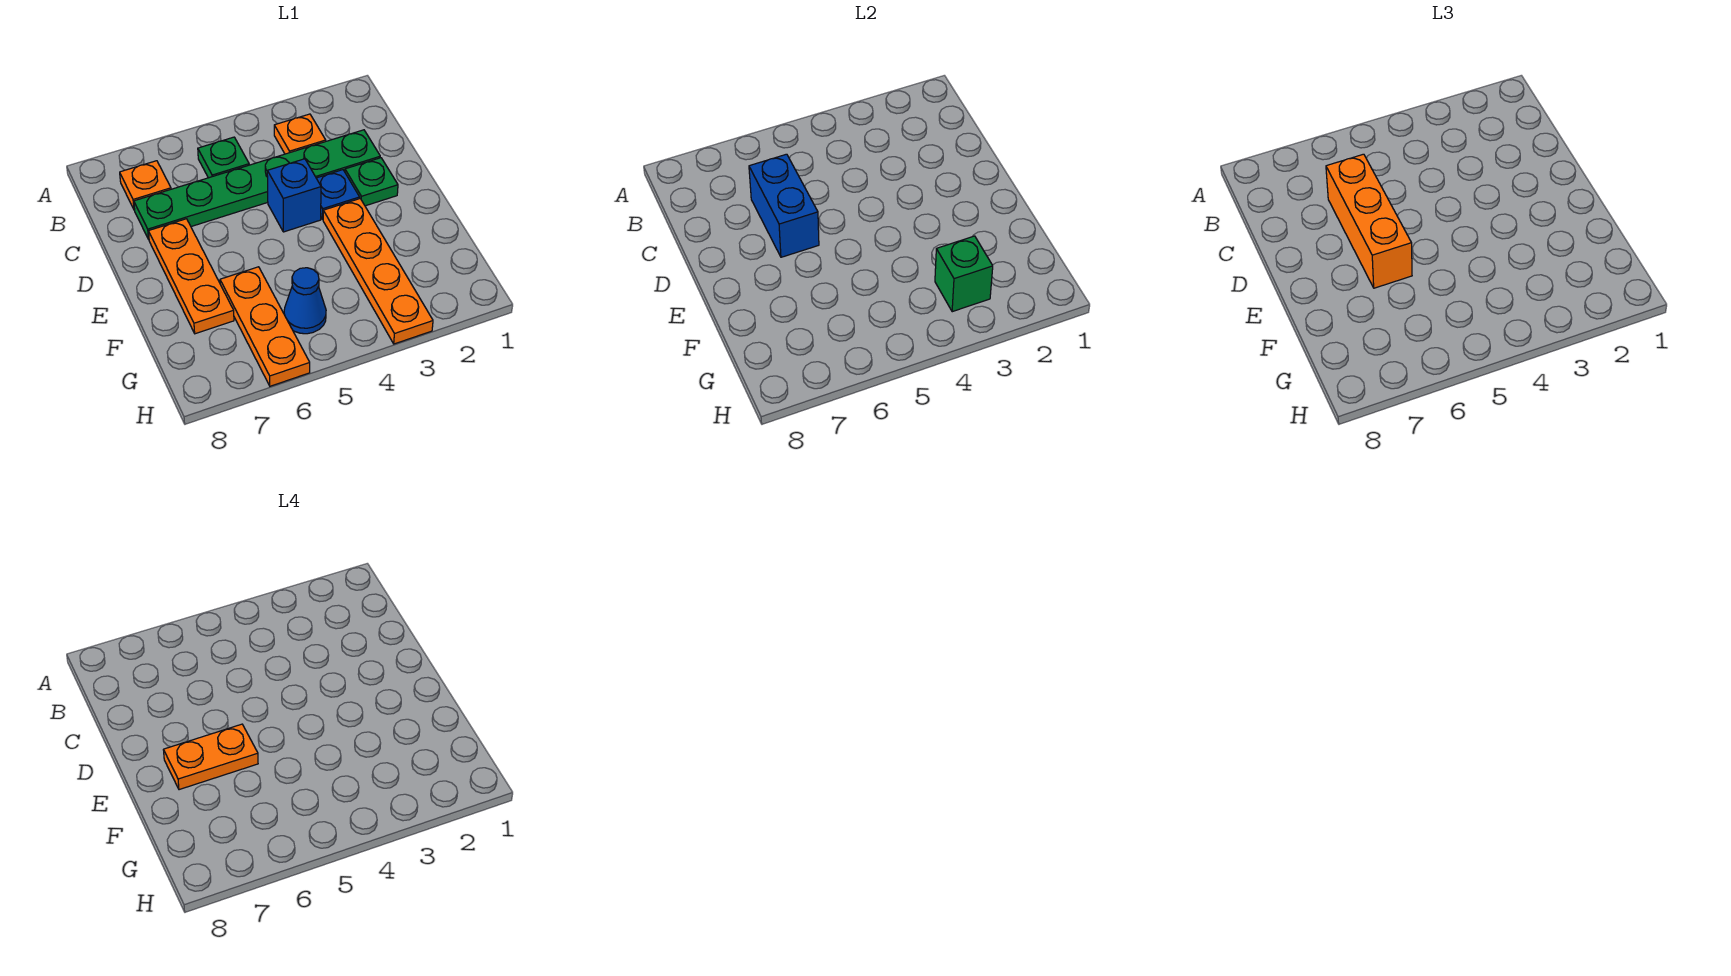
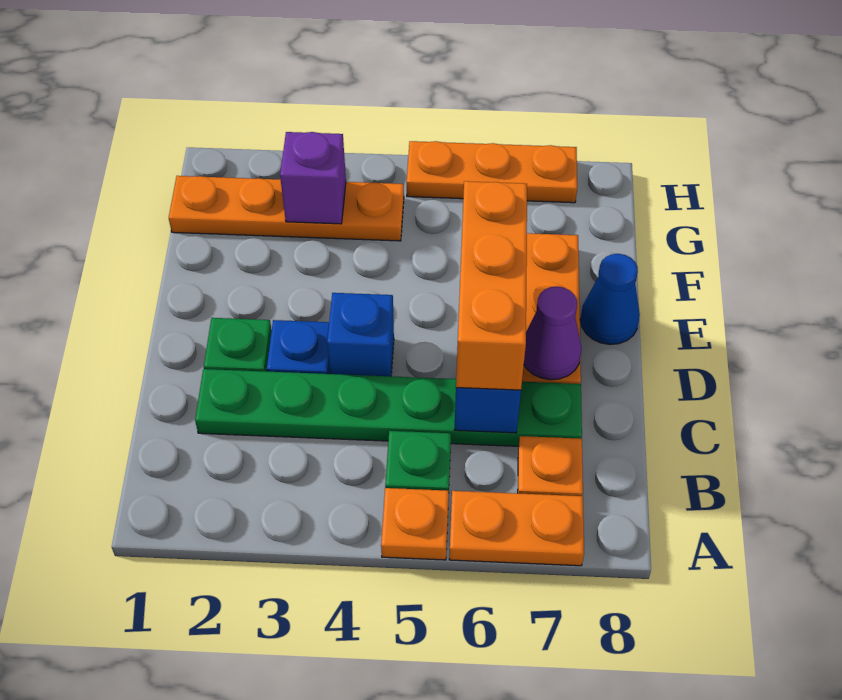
orange 1x1 plate [274,114,326,154] -> orange 1x1 plate moved to [381,488,449,560]
none -> purple 1x1 cone [524,286,582,380]
orange 1x4 plate [323,199,433,344] -> orange 1x4 plate turned to [169,176,404,241]
orange 1x2 plate [164,724,258,790] -> orange 1x2 plate moved to [449,491,584,566]
orange 1x3 plate [220,267,310,386] -> orange 1x3 plate turned to [407,141,577,203]
green 1x1 brick [935,236,993,312] -> purple 1x1 brick [280,132,346,224]
blue 1x1 cone [284,268,326,334] -> blue 1x1 cone moved to [580,254,640,345]

